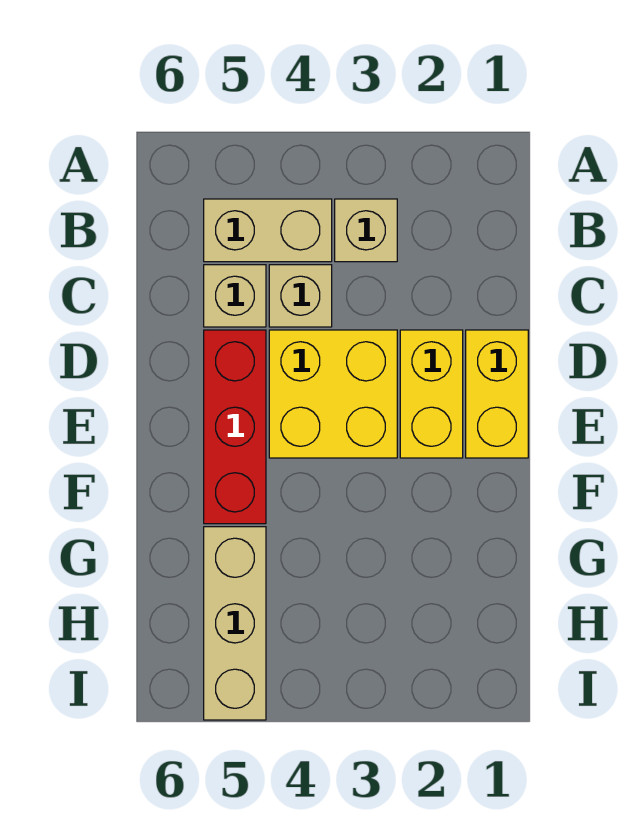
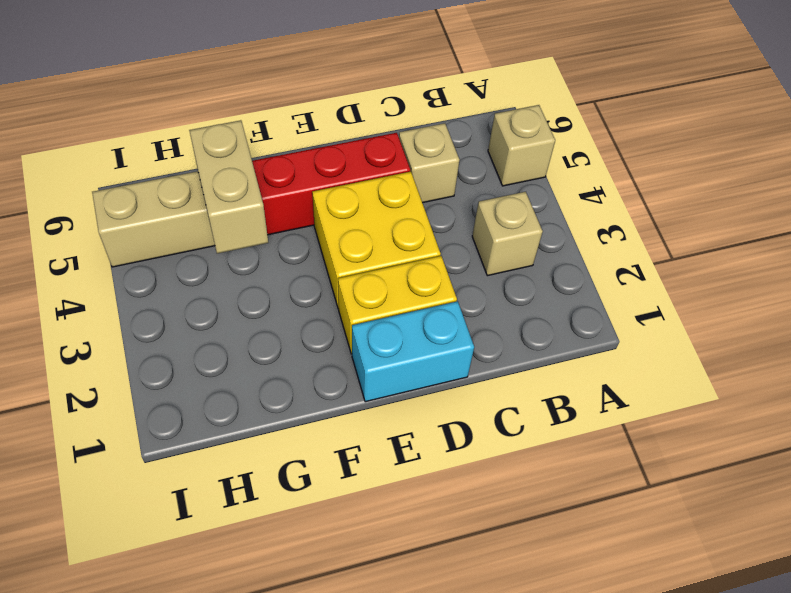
tan 1x2 brick [204,199,332,262] -> tan 1x2 brick moved to [189,120,268,254]
tan 1x1 brick [269,265,332,327] -> tan 1x1 brick moved to [488,105,555,186]
yellow 1x2 brick [466,330,528,458] -> cyan 1x2 brick [352,301,474,402]

